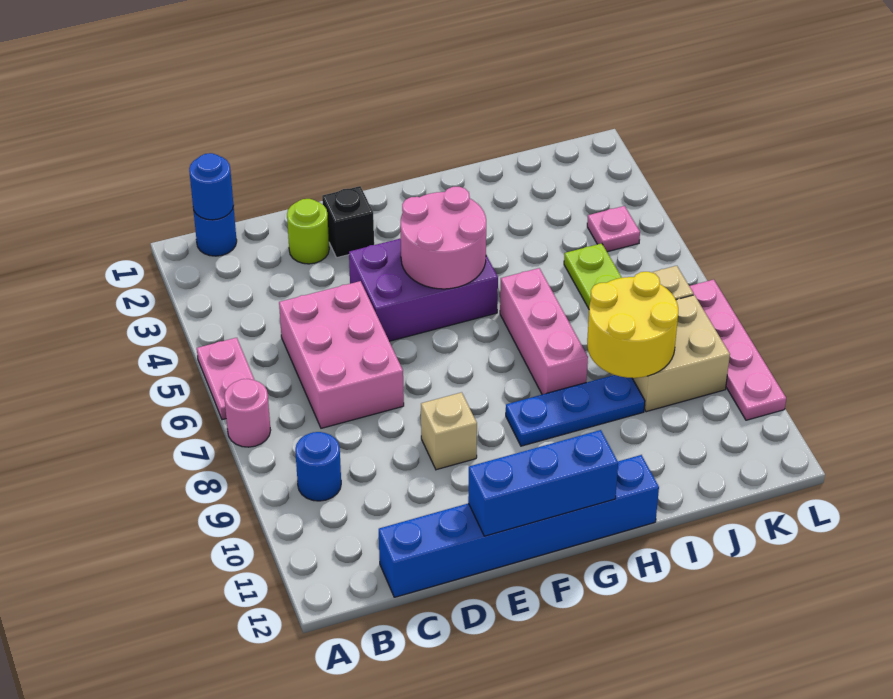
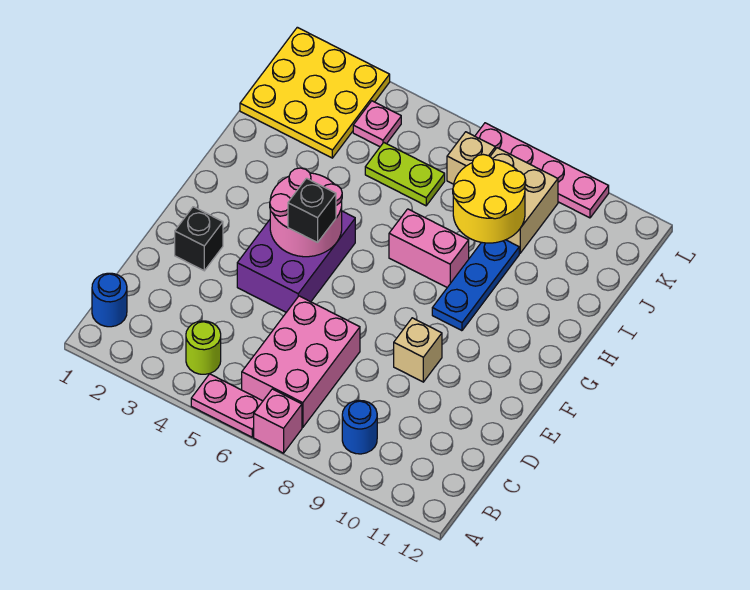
pink 1x1 round brick [224,379,271,447] -> pink 1x1 brick [254,389,302,453]
blue 1x1 round brick [189,153,234,220] -> none
pink 2x3 brick [279,281,404,428] -> pink 2x3 brick turned to [242,296,360,427]
blue 1x6 brick [379,455,659,597] -> none
lime 1x1 round brick [287,199,329,264] -> lime 1x1 round brick moved to [186,321,221,374]
blue 1x3 brick [468,430,618,536] -> none
none -> black 1x1 brick [288,178,336,242]
pink 1x3 brick [500,268,588,394] -> pink 1x2 brick [389,209,469,287]
none -> yellow 3x3 plate [240,27,390,158]

